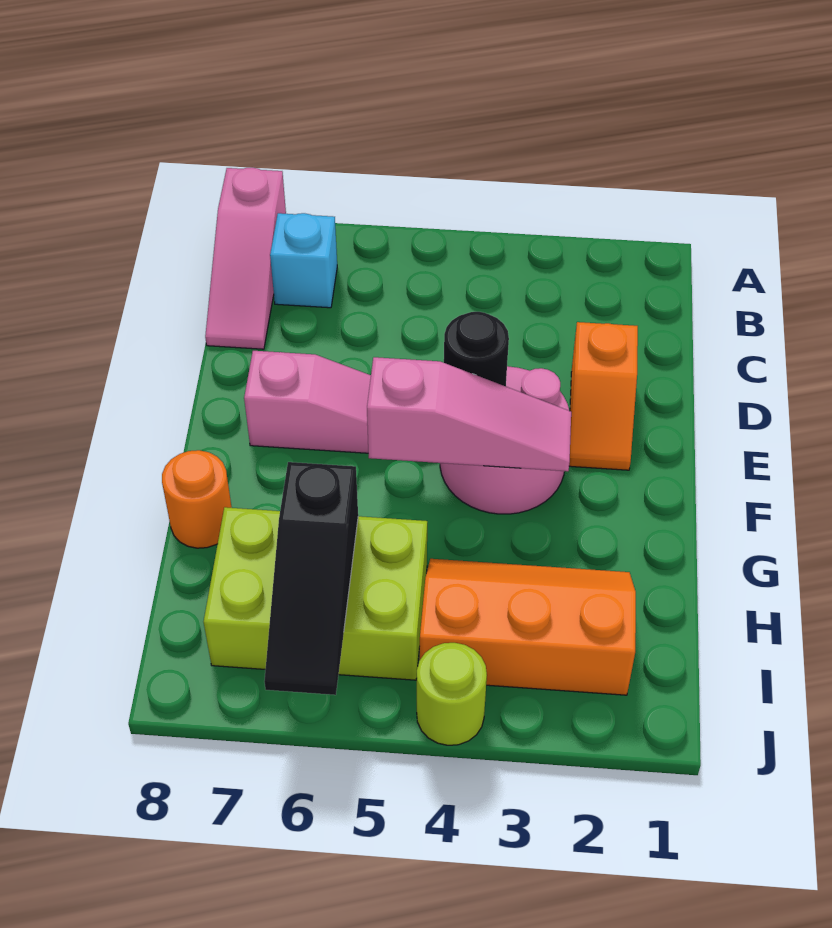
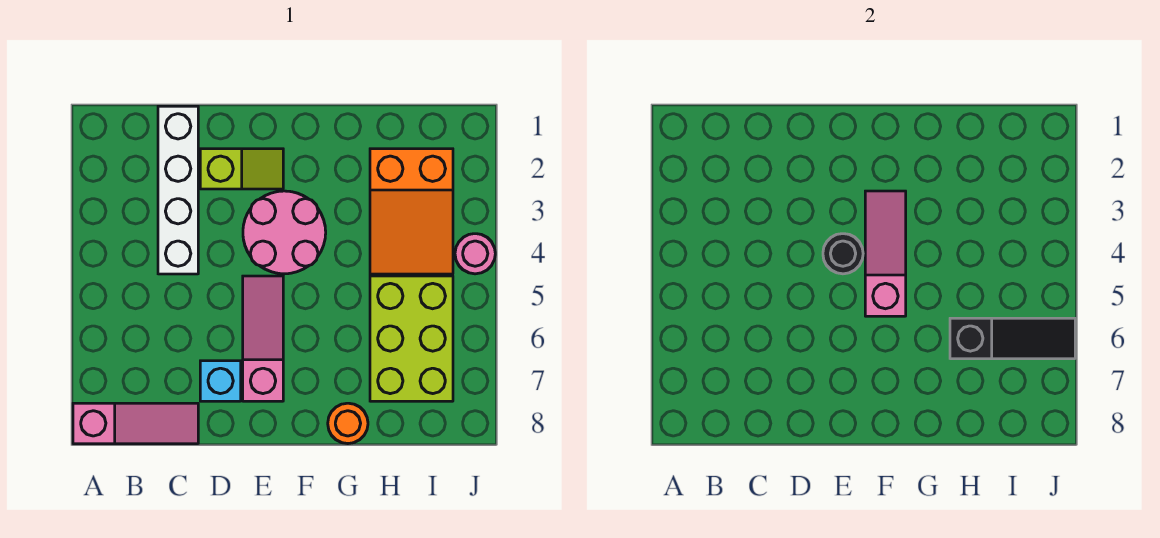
cyan 1x1 brick [270,213,337,308] -> cyan 1x1 brick moved to [200,361,241,401]
none -> white 1x4 brick [158,106,198,274]
orange 1x2 slope [569,322,638,470] -> lime 1x2 slope [200,149,283,189]
orange 2x3 slope [420,559,636,695] -> orange 2x3 slope turned to [370,149,453,274]
lime 1x1 round brick [416,643,487,745] -> pink 1x1 round brick [455,234,495,274]

